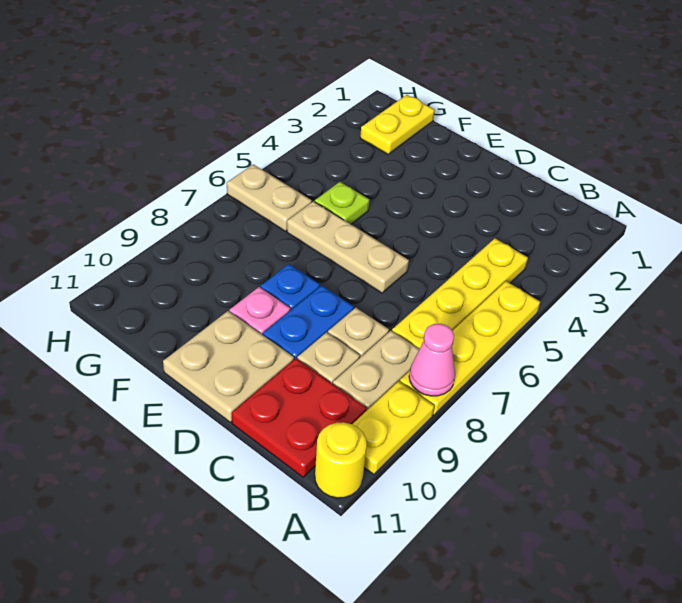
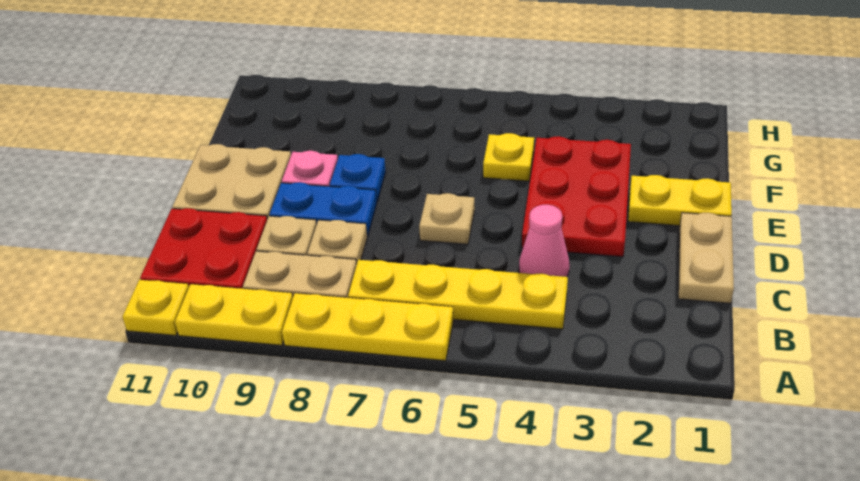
yellow 1x4 plate [400,281,540,415] -> yellow 1x3 plate [282,293,453,361]
pink 1x1 cone [409,324,455,396] -> pink 1x1 cone moved to [519,205,570,277]
yellow 1x1 round brick [315,422,367,498] -> yellow 1x1 plate [123,280,189,335]
none -> red 2x3 plate [522,136,631,257]
tan 1x3 plate [287,201,409,293] -> tan 1x1 plate [419,193,475,244]
lime 1x1 plate [315,182,369,224] -> yellow 1x1 plate [483,133,534,181]
yellow 1x2 plate [360,95,435,154] -> yellow 1x2 plate moved to [628,175,732,226]
tan 1x2 plate [227,164,312,231] -> tan 1x2 plate moved to [678,213,734,303]

